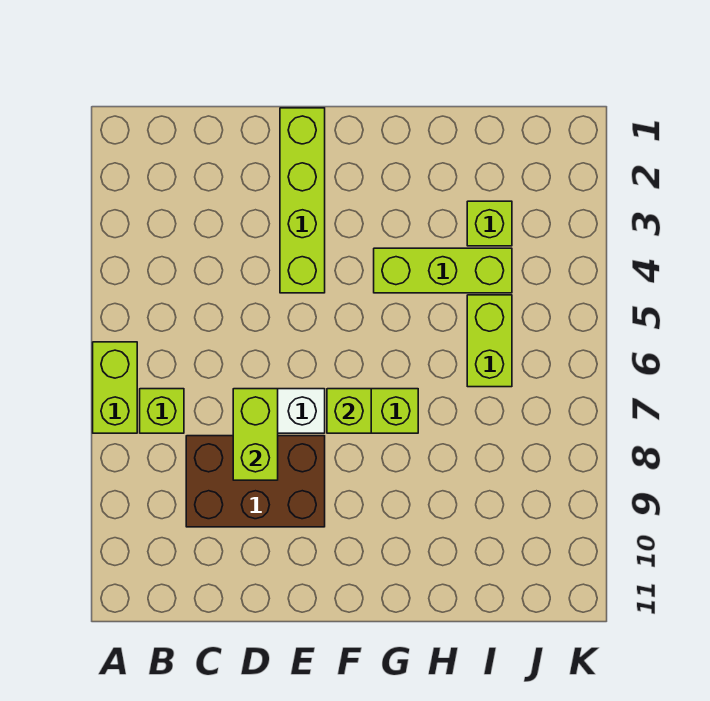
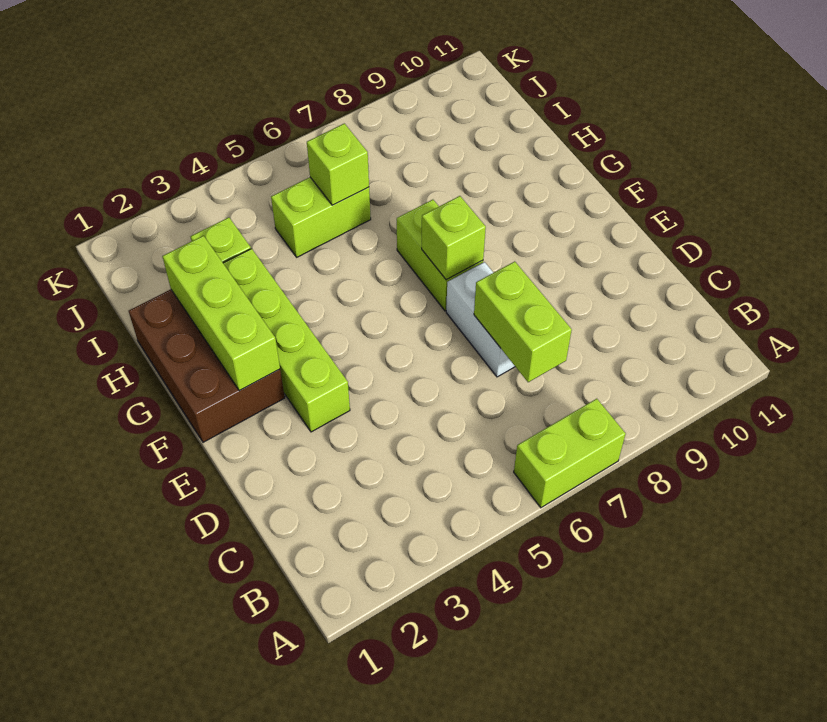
lime 1x1 brick [140,389,184,433] -> lime 1x1 brick moved to [307,123,369,205]
brown 2x3 brick [186,436,325,527] -> brown 2x3 brick moved to [129,289,285,442]
lime 1x2 brick [233,389,278,480] -> lime 1x2 brick turned to [474,261,572,382]
lime 1x4 brick [280,108,325,293] -> lime 1x4 brick turned to [223,249,350,432]
lime 1x3 brick [374,248,512,293] -> lime 1x3 brick moved to [162,236,280,391]

